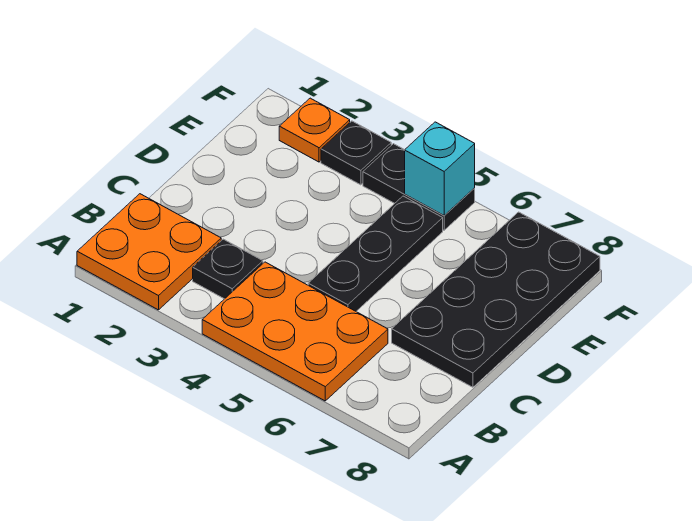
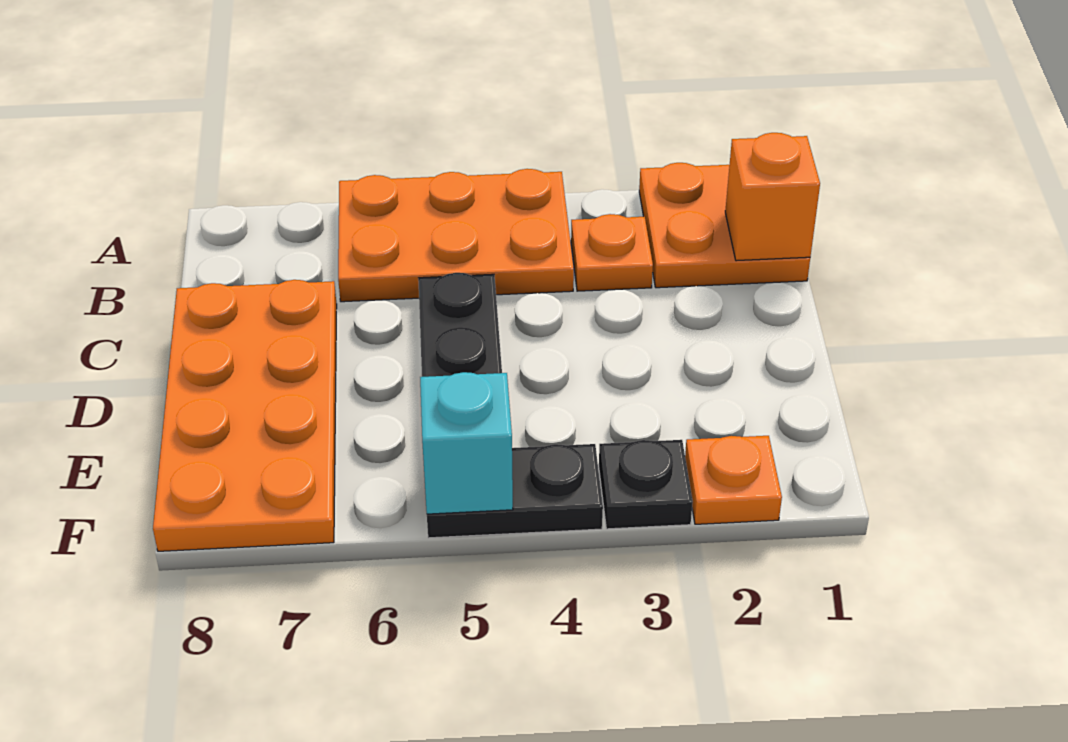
none -> orange 1x1 brick [725,133,820,261]
black 1x1 plate [193,239,263,299] -> orange 1x1 plate [571,214,653,291]
black 2x4 plate [392,212,600,387] -> orange 2x4 plate [153,280,337,551]

